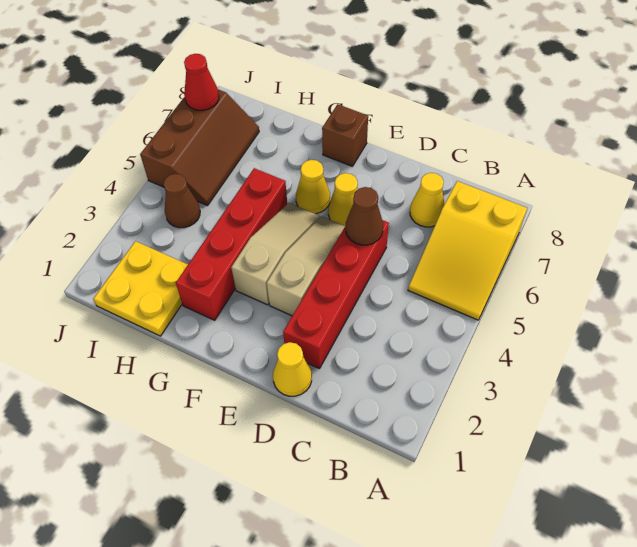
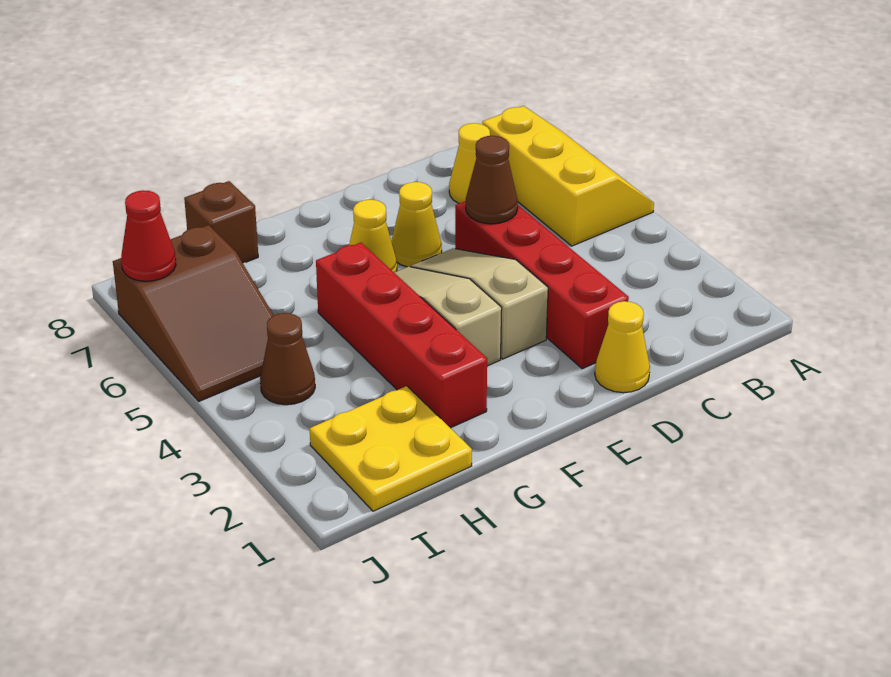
yellow 2x3 slope [408,181,527,320] -> yellow 2x3 slope turned to [482,106,654,246]
brown 1x1 brick [322,104,368,166] -> brown 1x1 brick moved to [184,181,258,263]
brown 2x3 slope [140,90,259,206] -> brown 2x3 slope turned to [113,225,274,401]

